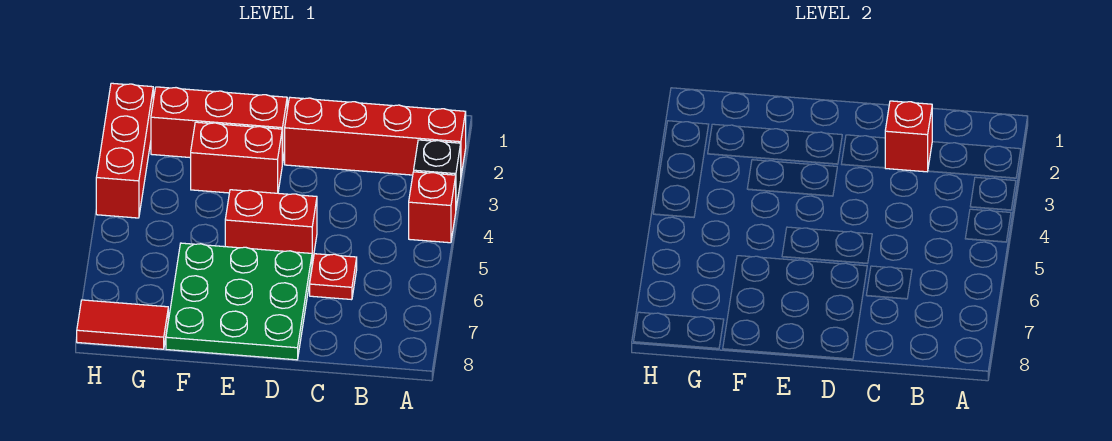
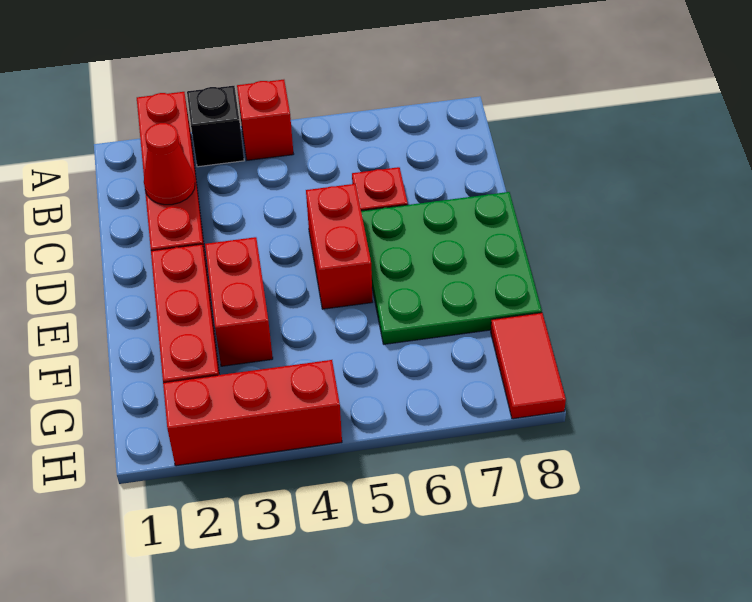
red 1x1 brick [885,101,932,172] -> red 1x1 cone [144,123,195,205]

